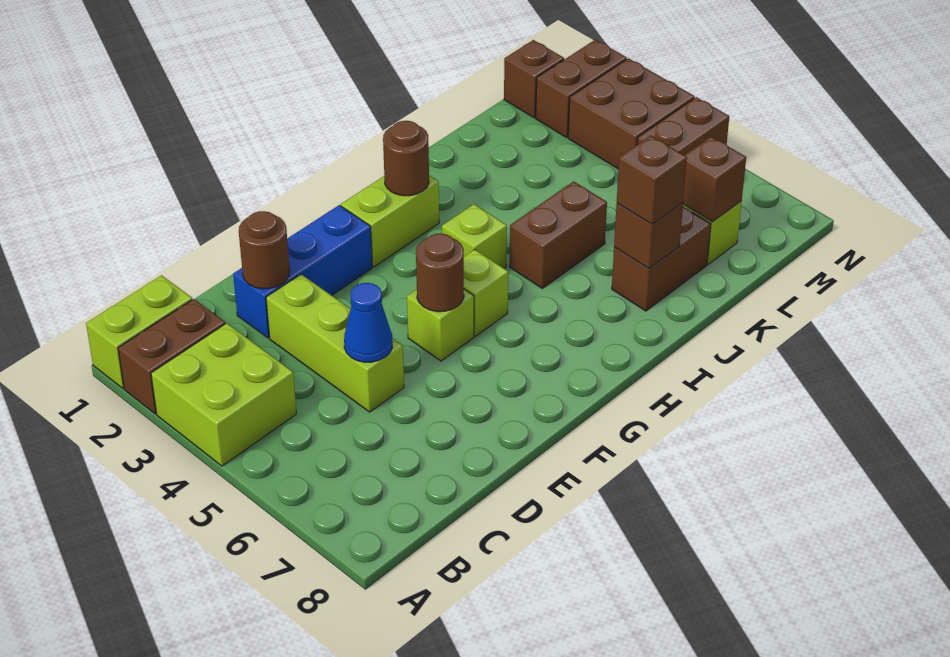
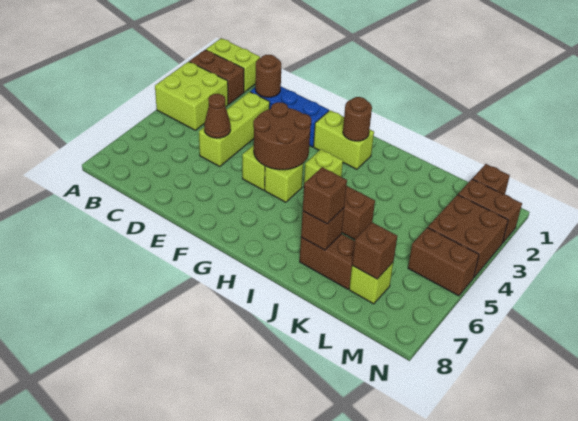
blue 1x1 cone [344,283,392,362] -> brown 1x1 cone [204,94,231,138]
brown 1x1 round brick [416,233,464,312] -> brown 2x2 round brick [253,102,311,170]

